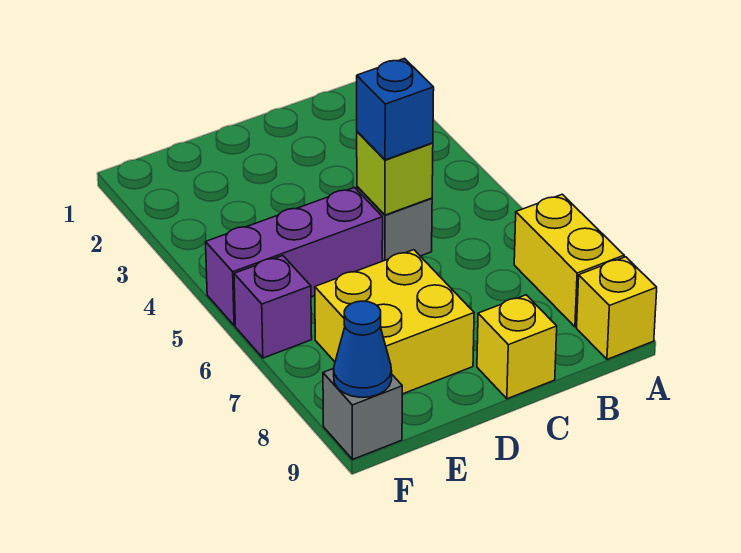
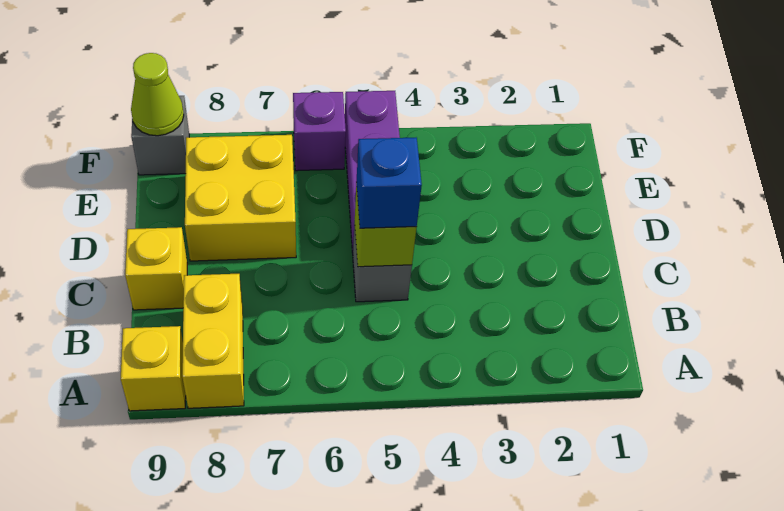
yellow 1x2 brick [514,194,624,327] -> yellow 1x2 brick turned to [182,274,244,408]
blue 1x1 cone [334,301,392,397] -> lime 1x1 cone [131,53,184,136]

